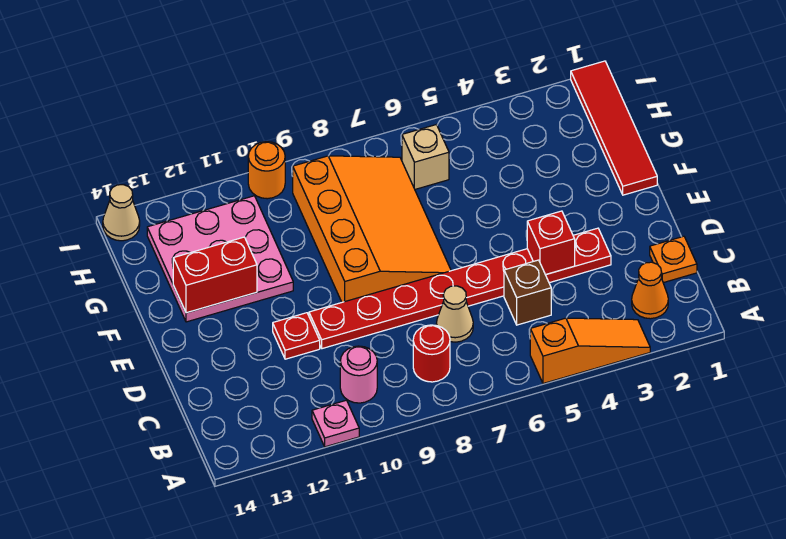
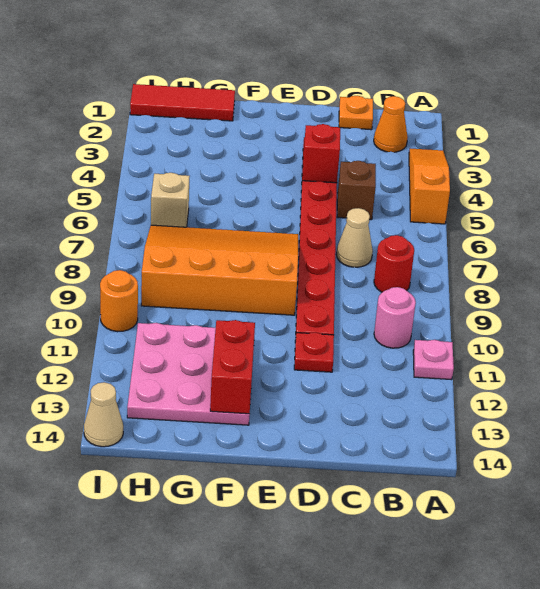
red 1x4 tile [571,61,657,195] -> red 1x3 tile [130,84,235,121]

